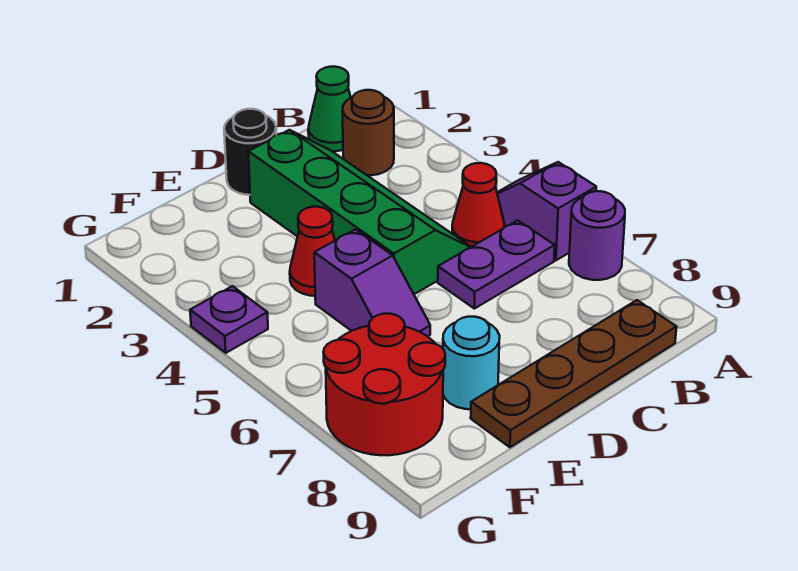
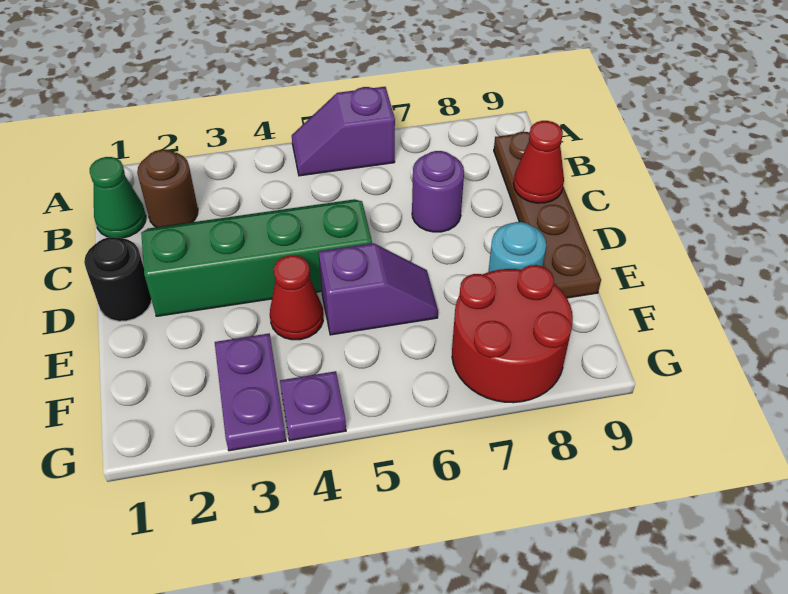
purple 1x1 round brick [569,191,625,280] -> purple 1x1 round brick moved to [412,151,464,232]
red 1x1 cone [452,163,505,247] -> red 1x1 cone moved to [514,121,564,203]
purple 1x2 plate [438,220,555,309] -> purple 1x2 plate moved to [215,334,286,451]

